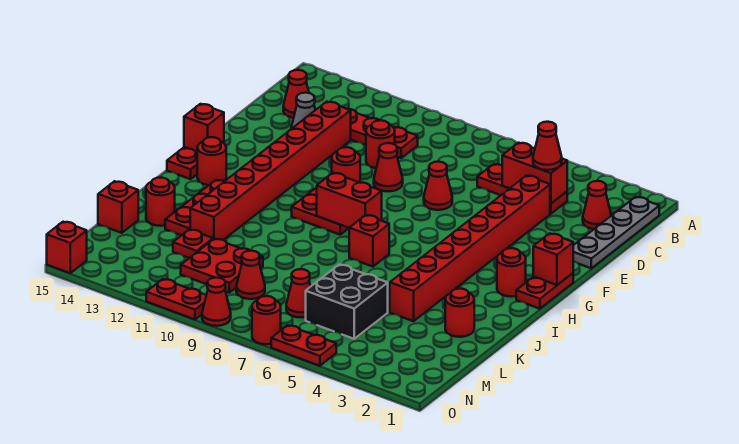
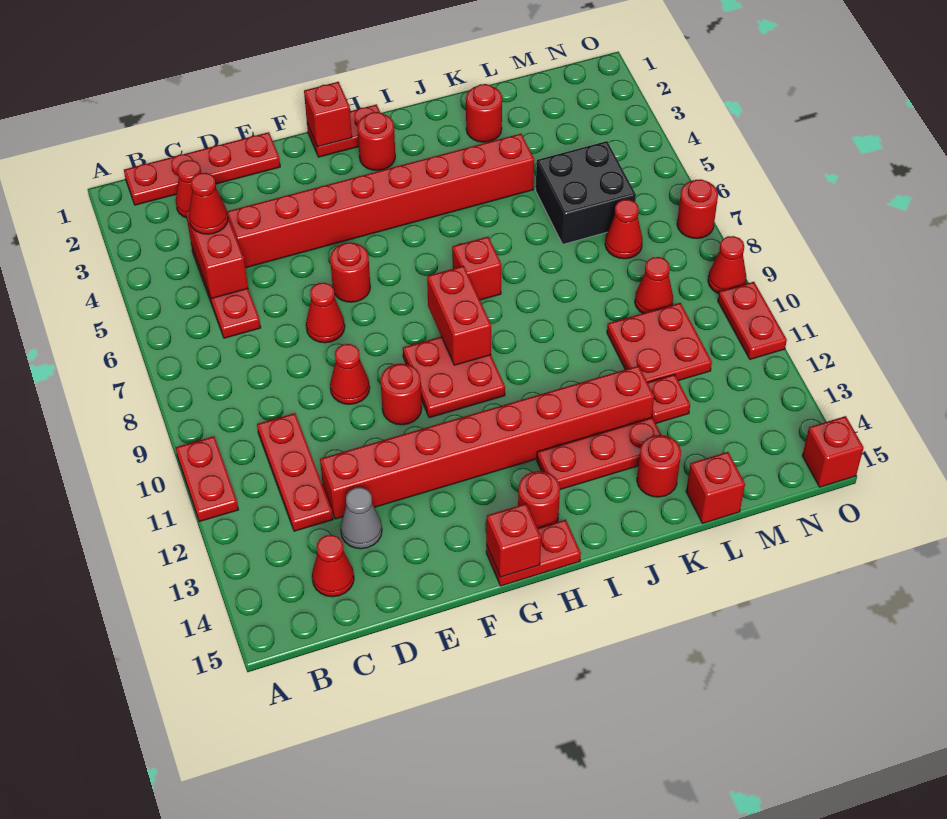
grey 1x4 plate [573,197,659,268] -> red 1x4 plate [124,132,280,205]
red 1x1 round brick [366,120,395,168] -> red 1x1 round brick moved to [330,243,370,302]
red 1x2 plate [271,325,336,366] -> red 1x2 plate moved to [176,436,238,522]

